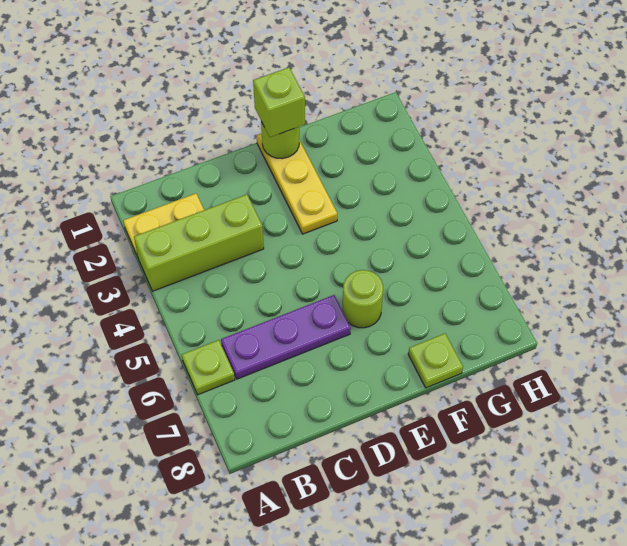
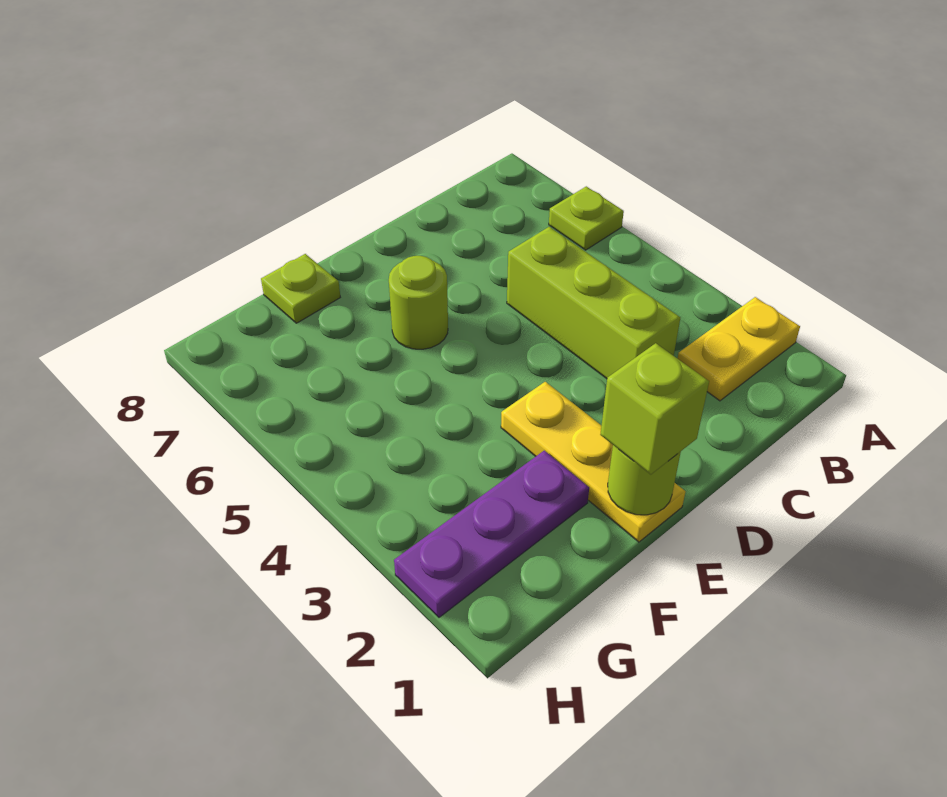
lime 1x3 brick [134,194,264,291] -> lime 1x3 brick turned to [507,227,680,379]
purple 1x3 plate [221,295,351,379] -> purple 1x3 plate moved to [394,451,589,617]

